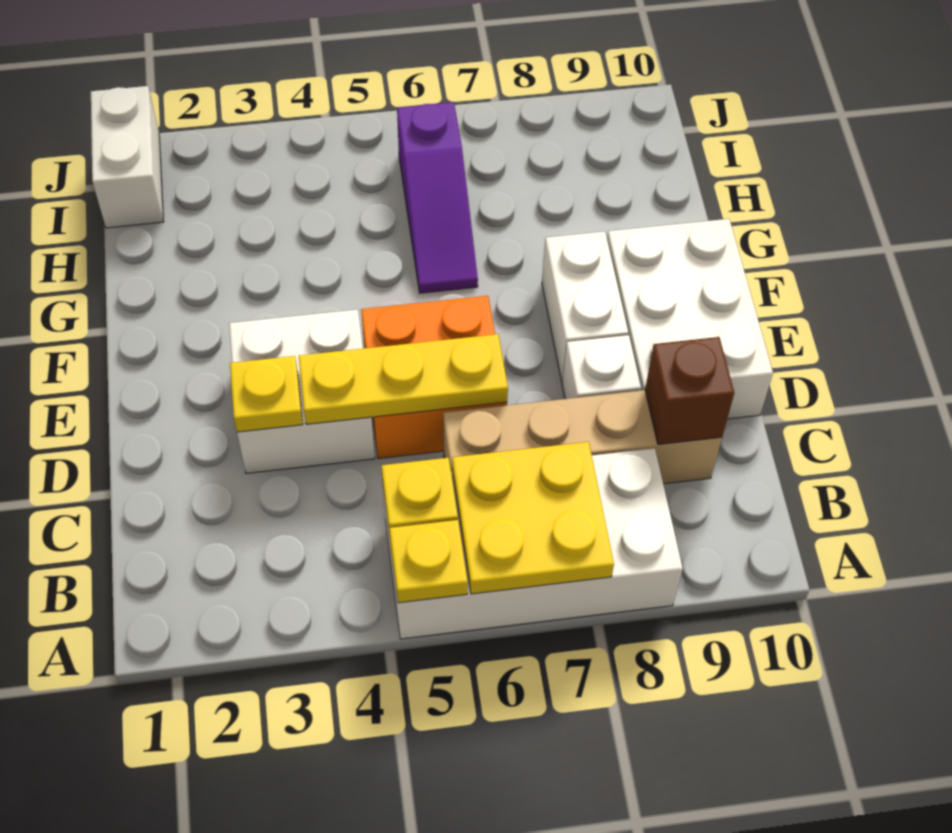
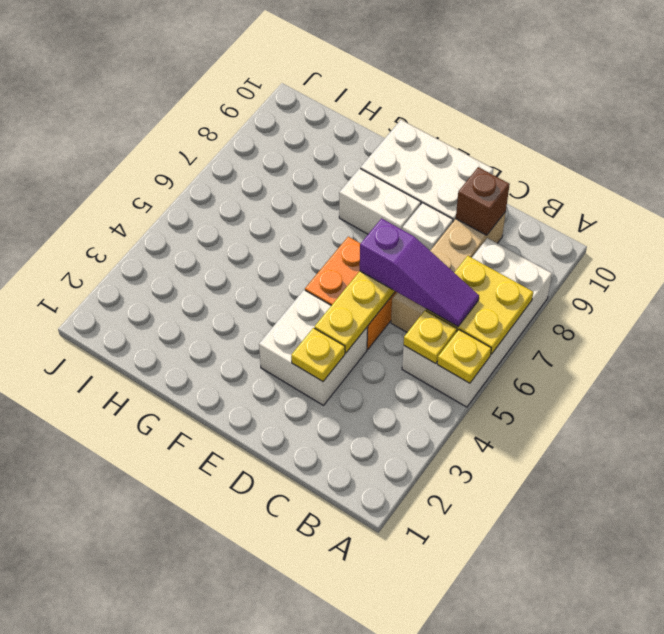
purple 1x3 slope [397,102,478,293] -> purple 1x3 slope moved to [360,218,479,327]
white 1x2 brick [91,86,164,228] -> none

